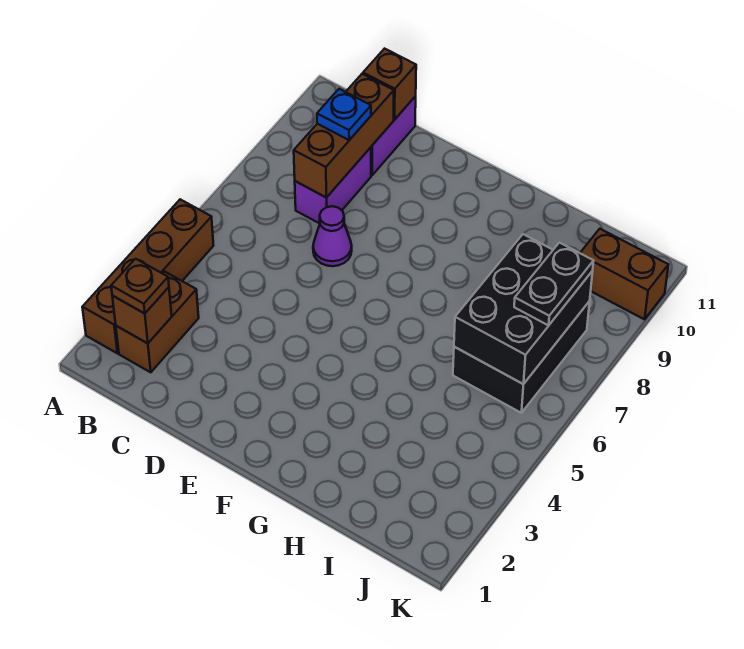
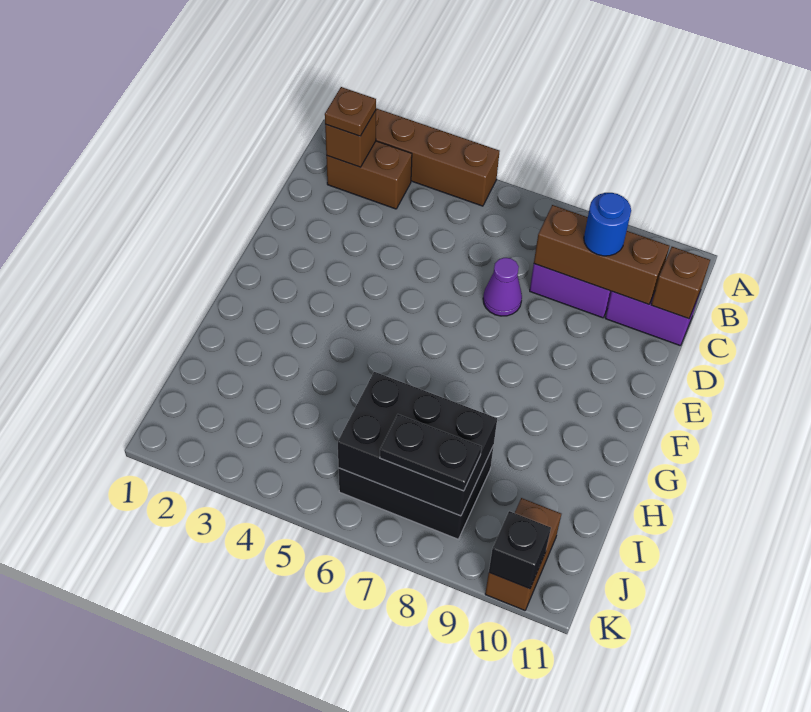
blue 1x1 plate [317,89,371,140] -> blue 1x1 round brick [584,193,631,256]
none -> black 1x1 brick [489,511,551,589]

